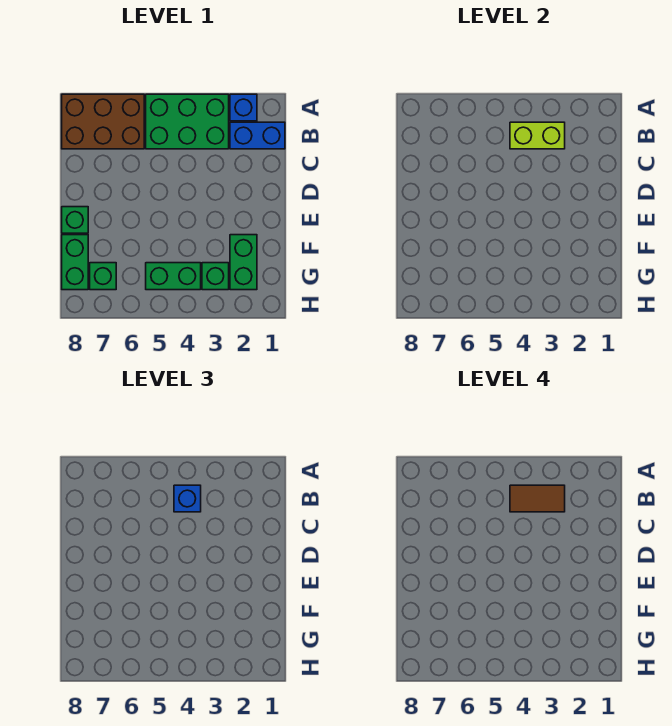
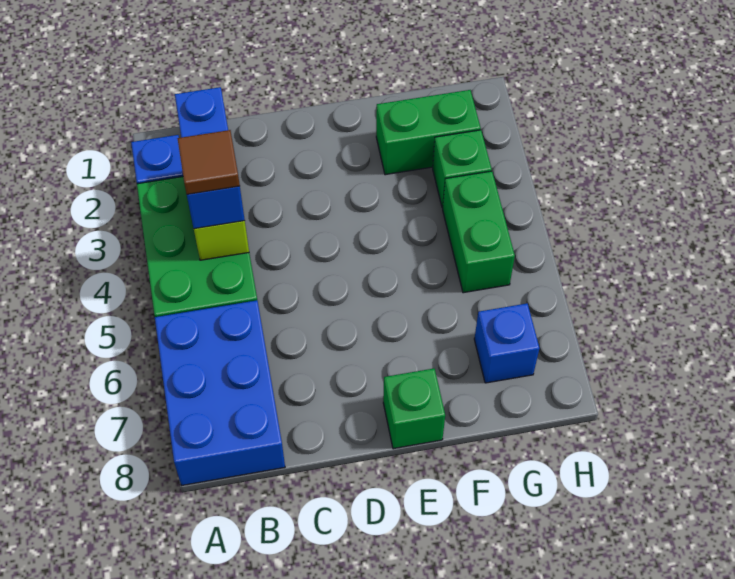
brown 2x3 brick [62,94,144,149] -> blue 2x3 brick [155,300,285,485]
brown 1x2 tile [510,485,565,512] -> brown 1x1 tile [177,130,240,194]
green 1x2 brick [62,235,88,290] -> none
green 1x1 brick [90,263,116,290] -> blue 1x1 brick [474,304,539,383]

